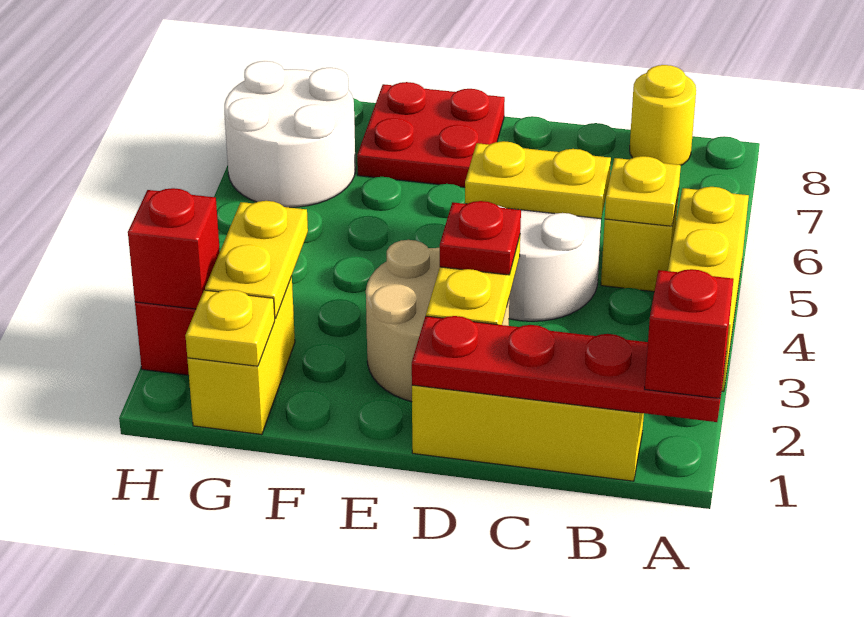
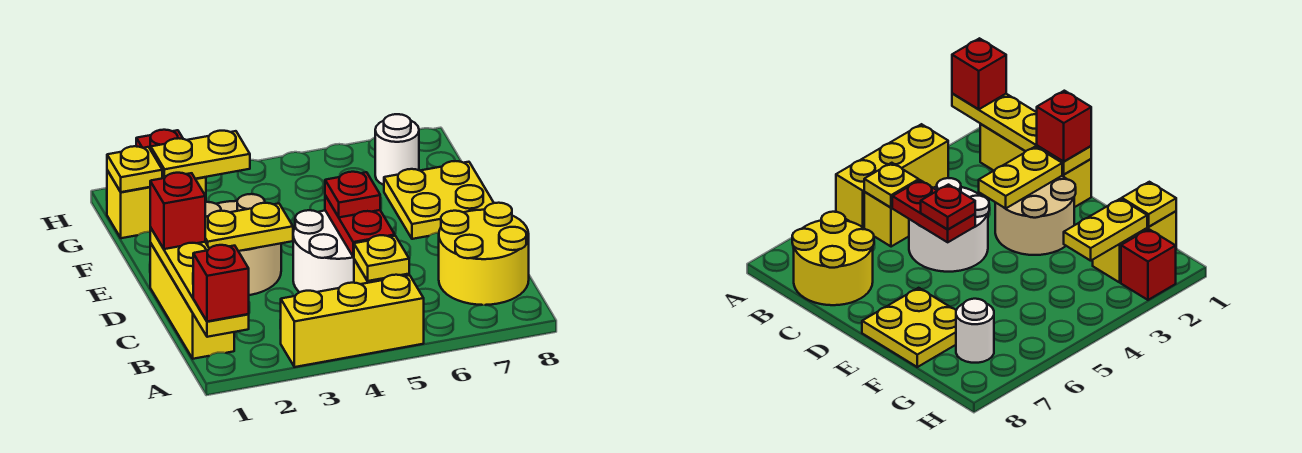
red 1x4 plate [412,316,726,422] -> yellow 1x4 plate [150,227,249,337]
yellow 1x1 round brick [630,65,696,165] -> yellow 2x2 round brick [439,203,529,305]
yellow 1x2 plate [465,141,611,219] -> red 1x2 plate [325,195,395,257]
red 1x1 plate [439,201,521,275] -> red 1x1 plate moved to [325,172,380,217]
red 2x2 plate [357,82,505,187] -> yellow 2x2 plate [384,161,494,239]
white 2x2 round brick [224,61,356,207] -> white 1x1 round brick [375,114,419,185]
red 1x1 brick [128,188,220,309] -> red 1x1 brick moved to [150,173,205,249]

